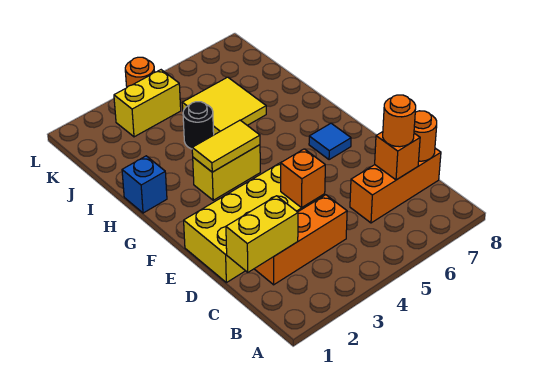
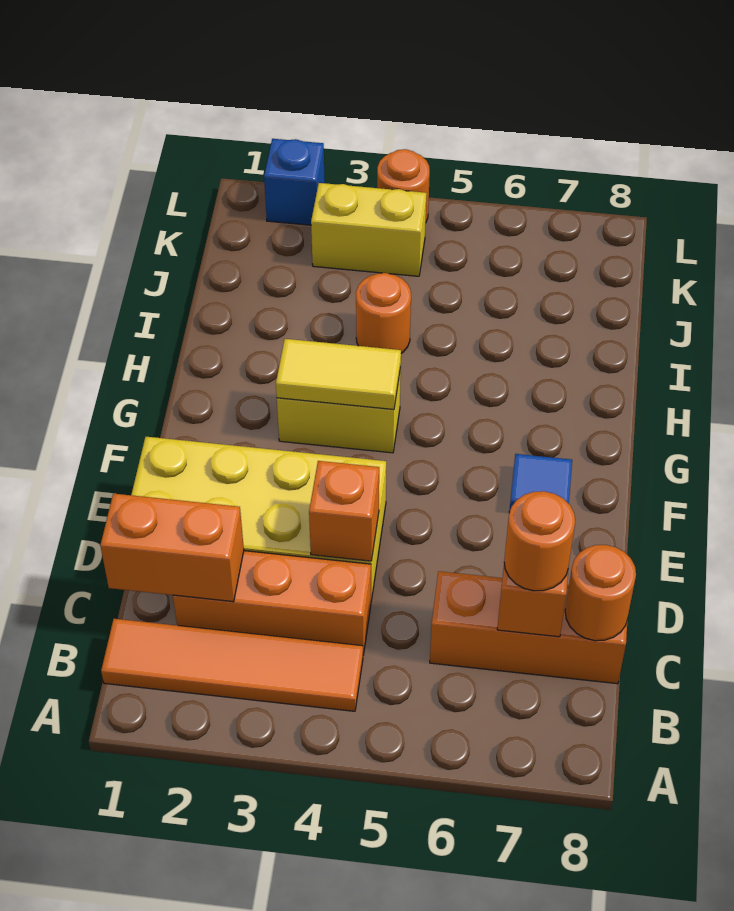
none -> orange 1x4 tile [101,619,363,711]
yellow 1x2 brick [226,196,298,272] -> orange 1x2 brick [100,494,244,602]
blue 1x1 brick [122,156,167,213] -> blue 1x1 brick moved to [264,139,325,225]
black 1x1 round brick [183,102,214,149] -> orange 1x1 round brick [356,273,411,353]
yellow 2x2 tile [182,77,266,135] -> none

